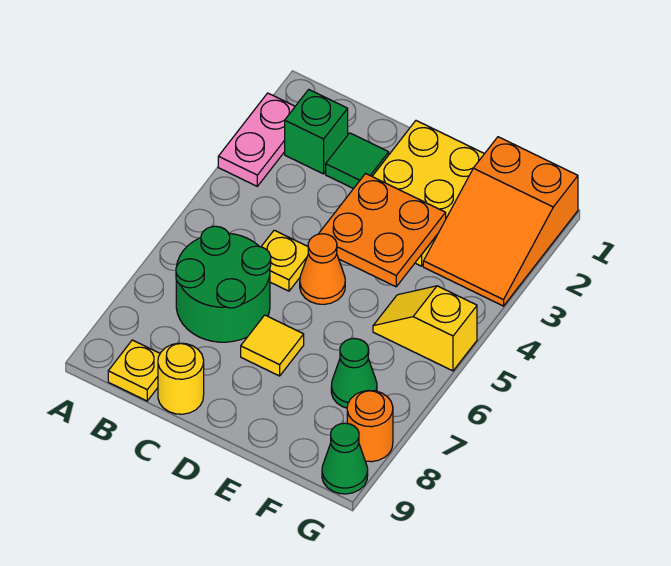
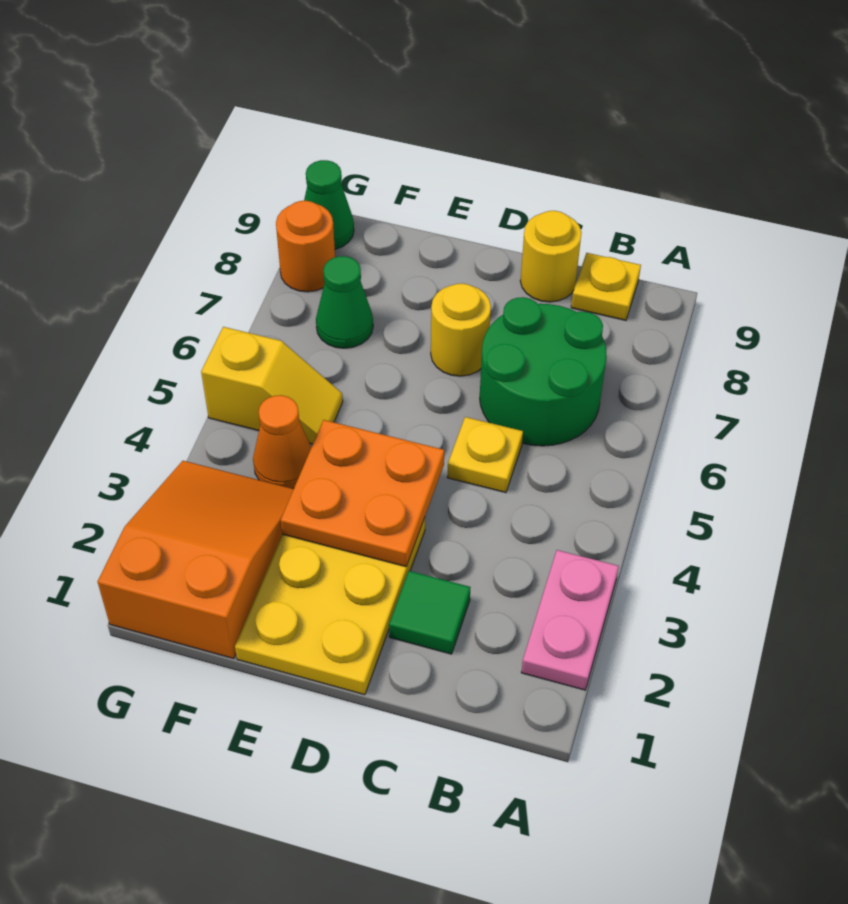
green 1x1 brick [285,90,348,174] -> none
orange 1x1 cone [300,234,345,304] -> orange 1x1 cone moved to [253,395,311,489]
yellow 1x1 tile [241,315,304,376] -> yellow 1x1 round brick [431,283,491,376]

